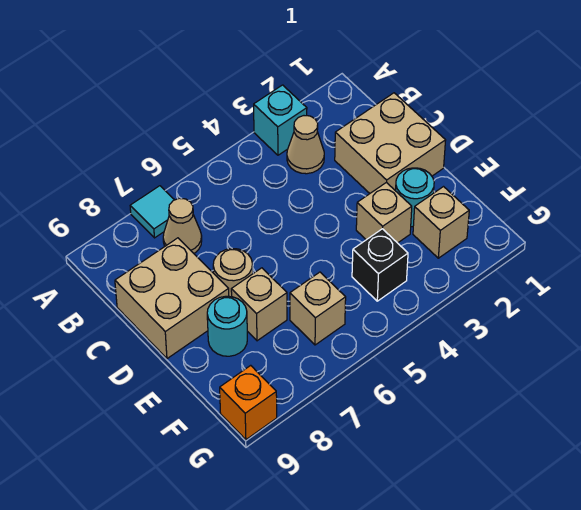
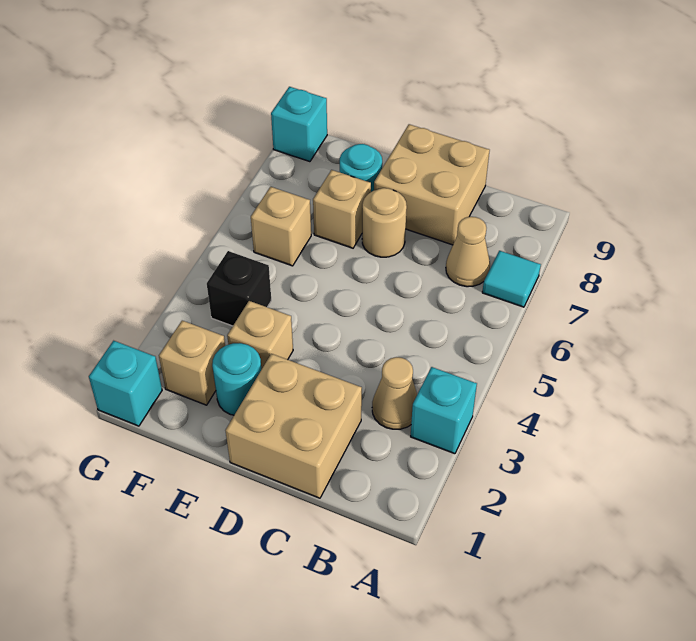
none -> cyan 1x1 brick [89,341,162,426]
orange 1x1 brick [220,365,277,440] -> cyan 1x1 brick [271,87,327,162]

